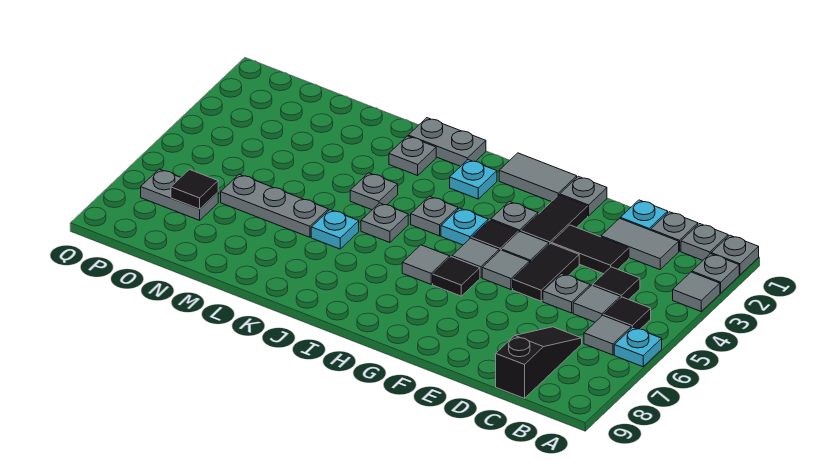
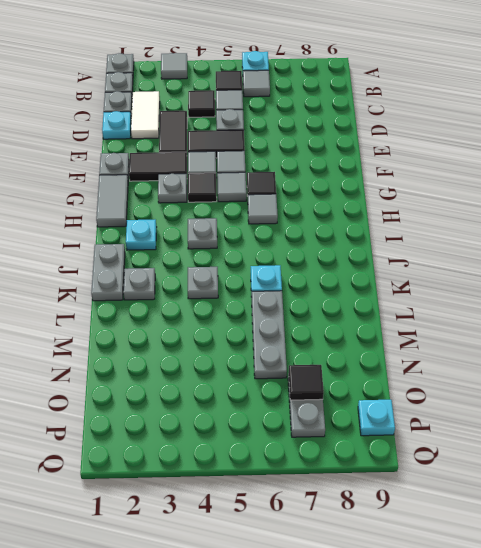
grey 1x1 plate [692,254,739,293] -> none
grey 1x2 tile [601,218,679,270] -> white 1x2 tile [131,91,160,139]
black 1x3 slope [496,327,582,398] -> none
cyan 1x1 plate [441,208,488,245] -> cyan 1x1 plate moved to [358,400,395,436]
grey 1x1 plate [361,203,408,242] -> none

